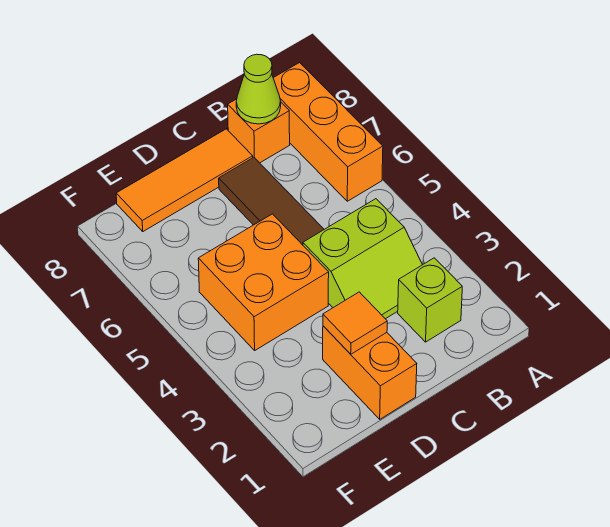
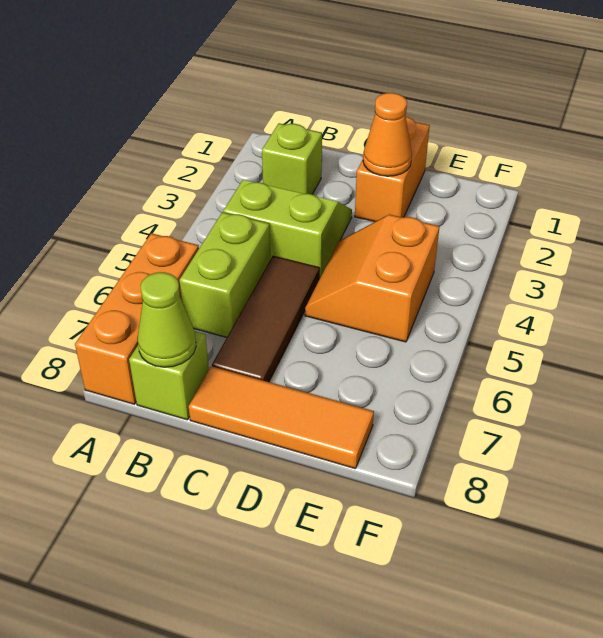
none -> lime 1x2 brick [179,212,271,337]
orange 1x1 brick [228,99,290,163] -> lime 1x1 brick [129,331,209,420]
orange 1x1 tile [323,292,387,354] -> orange 1x1 cone [363,93,412,176]
orange 2x2 brick [198,214,329,350] -> orange 2x2 slope [305,215,440,342]

